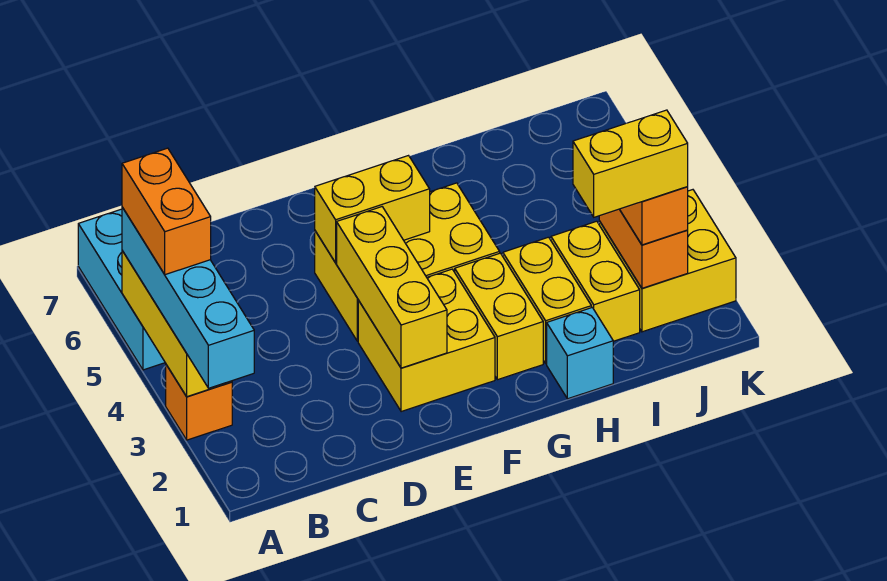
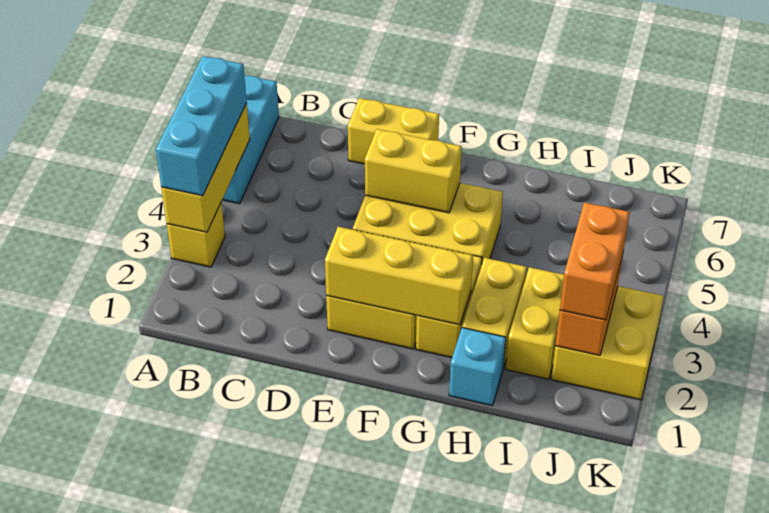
cyan 1x4 brick [122,207,254,388] -> cyan 1x3 brick [156,56,247,196]
orange 1x1 brick [166,365,232,440] -> yellow 1x1 brick [167,203,225,267]
orange 1x2 brick [122,148,211,275] -> none
yellow 1x3 brick [337,207,447,368] -> yellow 1x3 brick turned to [325,227,473,325]
yellow 1x2 brick [573,110,688,217] -> yellow 1x2 brick moved to [348,98,439,164]

